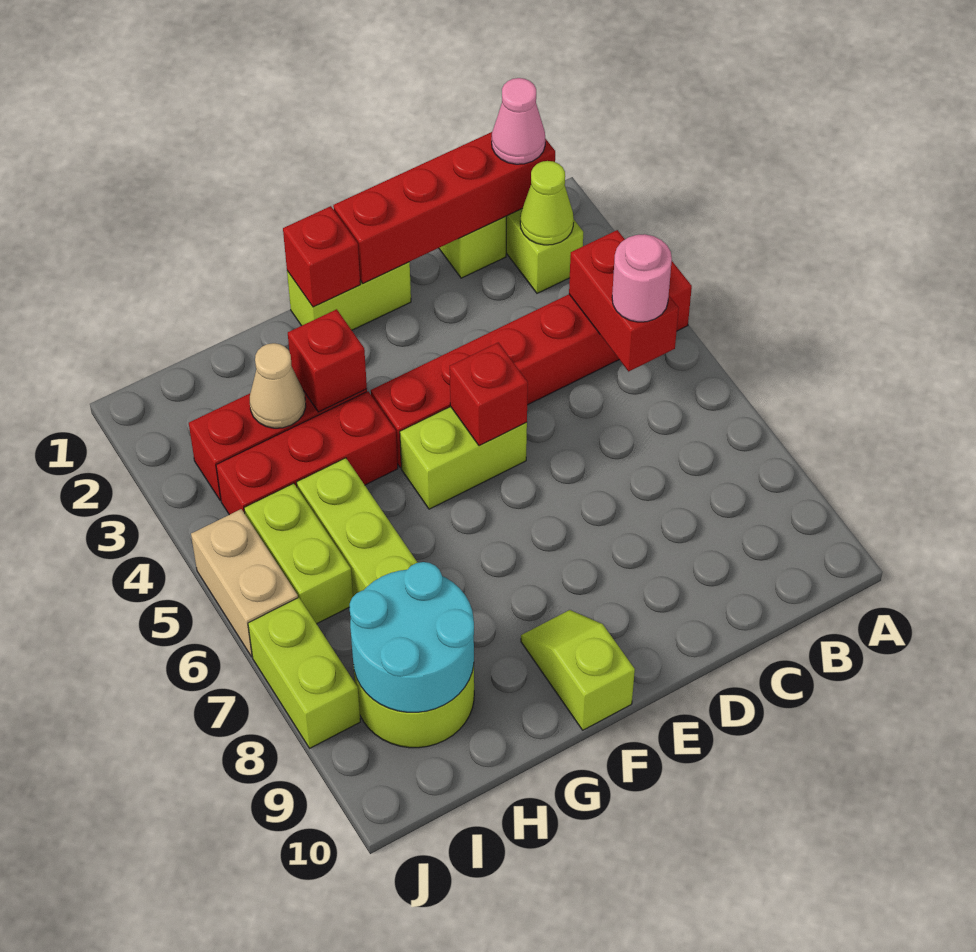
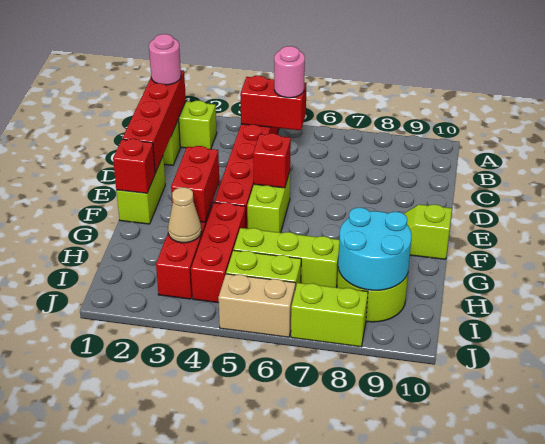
pink 1x1 cone [492,78,545,164] -> pink 1x1 round brick [149,34,181,85]
lime 1x1 cone [520,161,574,245] -> none
red 1x1 brick [288,309,367,412] -> red 1x2 brick [171,146,219,222]

